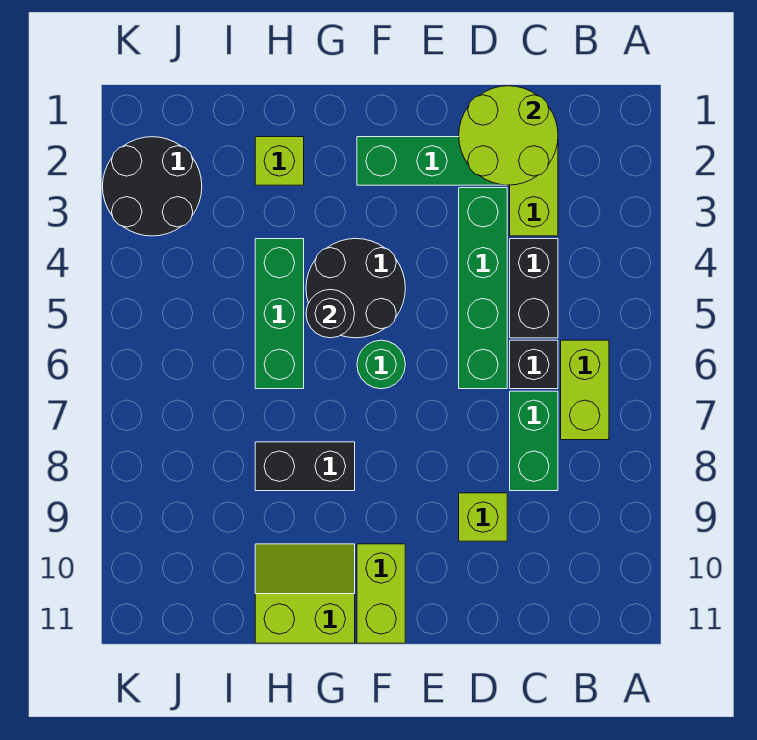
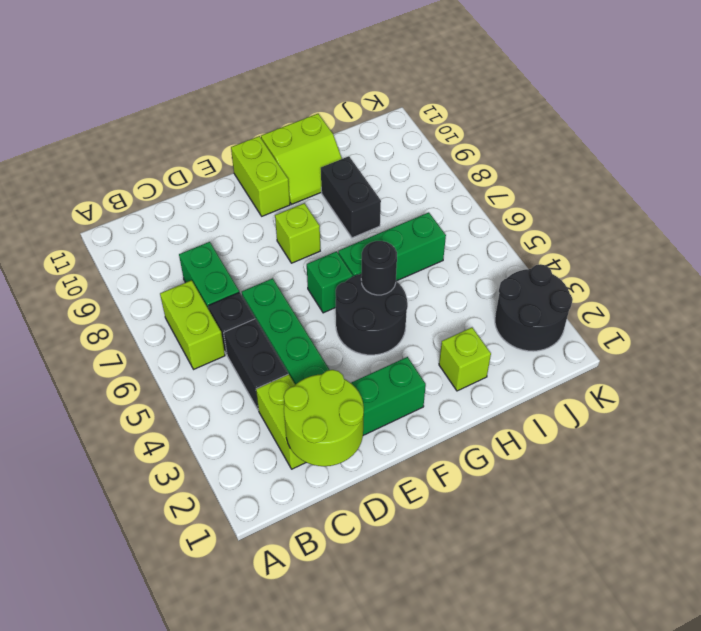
lime 1x1 brick [459,493,507,541] -> lime 1x1 brick moved to [275,203,320,263]
green 1x1 round brick [357,340,405,389] -> green 1x1 brick [307,251,353,313]
black 1x2 brick [255,442,355,491] -> black 1x2 brick turned to [321,156,381,238]
green 1x3 brick [255,239,304,389] -> green 1x3 brick turned to [338,212,446,281]

